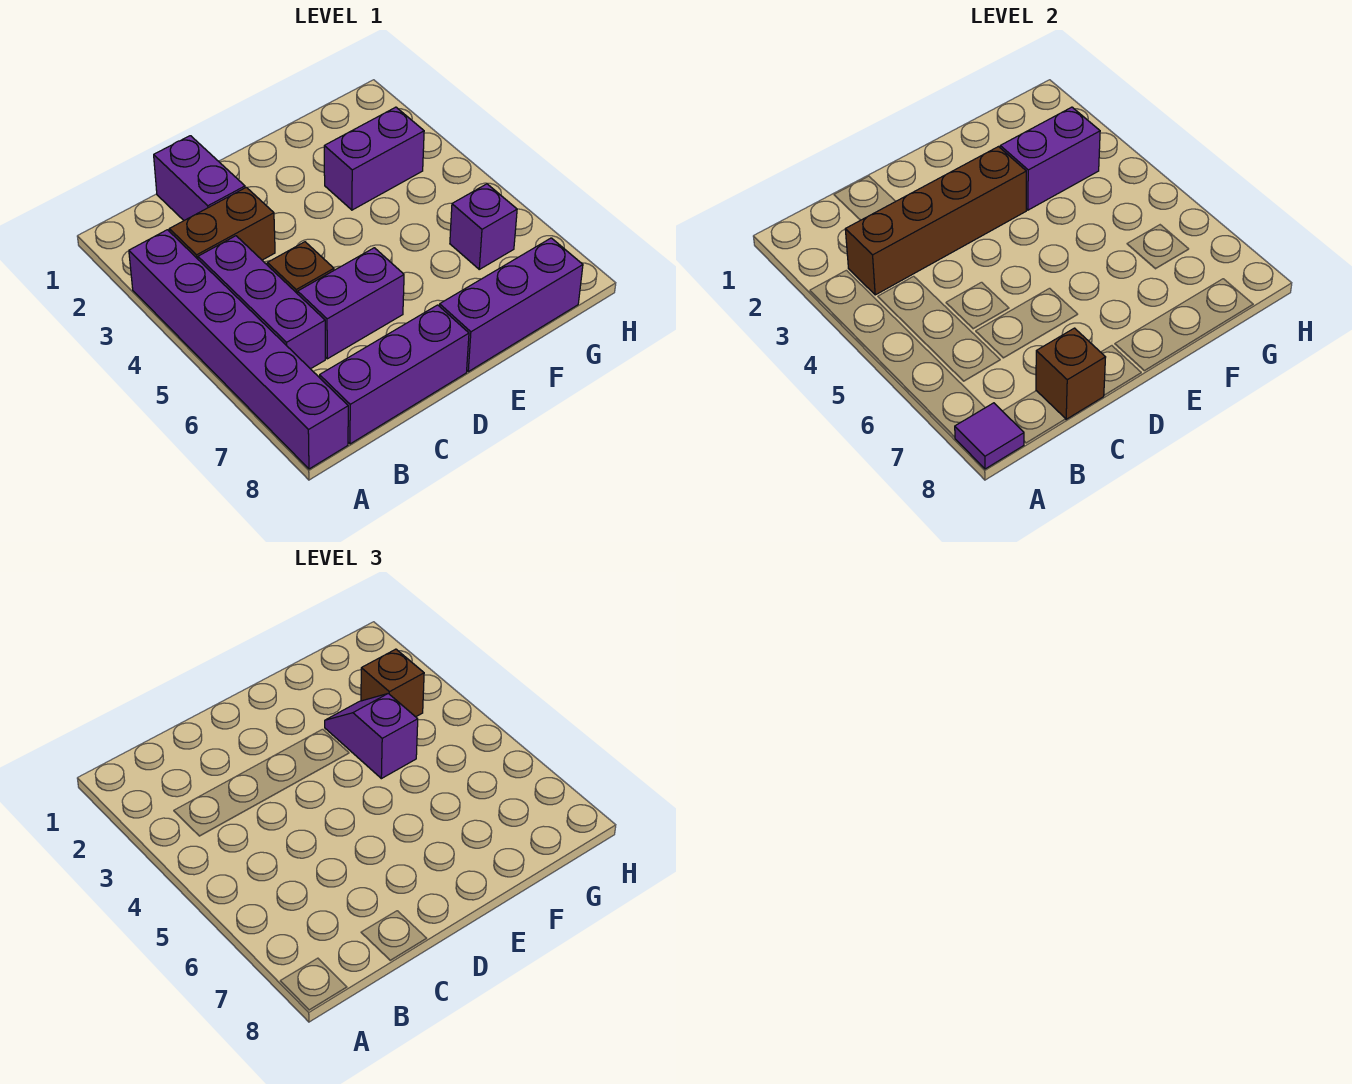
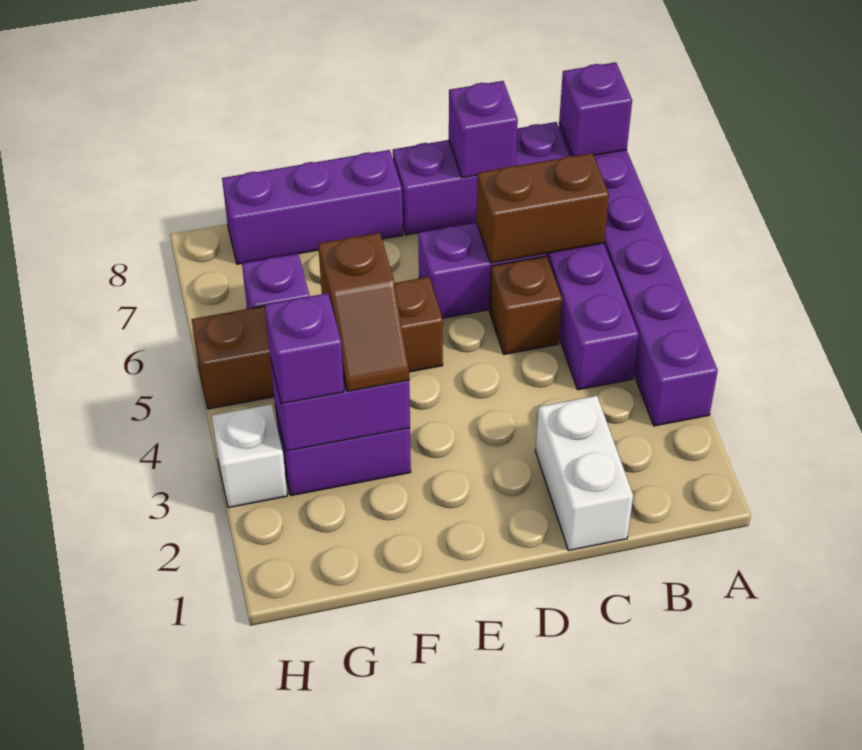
purple 1x1 tile [955,403,1024,469] -> purple 1x1 brick [559,62,632,156]
brown 1x2 brick [169,187,275,260] -> brown 1x2 brick moved to [477,153,609,263]
brown 1x4 brick [845,147,1026,295] -> brown 1x4 brick moved to [192,277,443,409]
purple 1x2 brick [154,136,245,220] -> white 1x2 brick [536,396,633,551]
brown 1x1 brick [1036,328,1106,419] -> purple 1x1 brick [449,81,518,178]
purple 1x2 slope [325,693,418,779] -> brown 1x2 slope [318,233,409,391]
brown 1x1 brick [361,649,424,717] -> purple 1x1 brick [265,293,344,404]
none -> white 1x1 brick [212,404,287,508]

